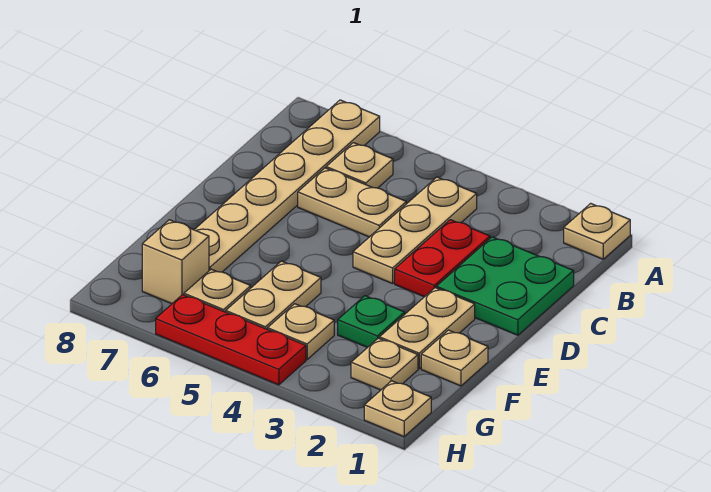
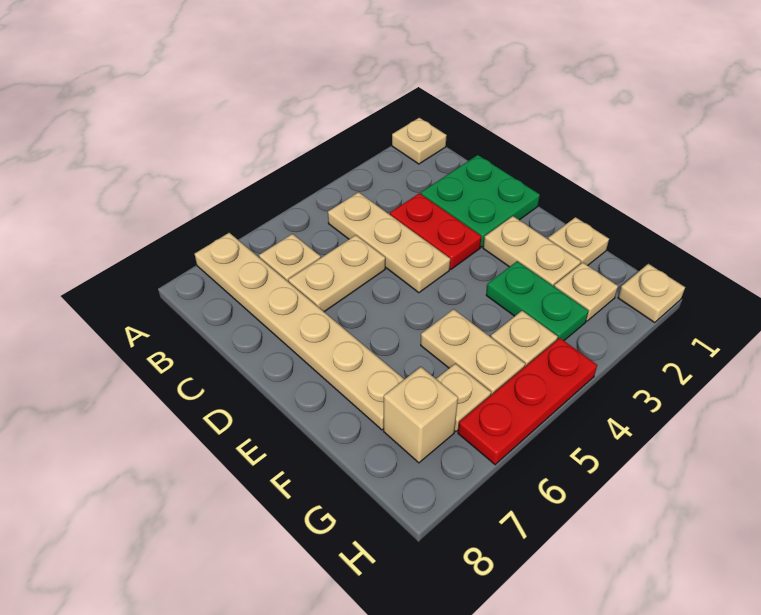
green 1x1 plate [338,296,405,348] -> green 1x2 plate [486,261,589,340]

